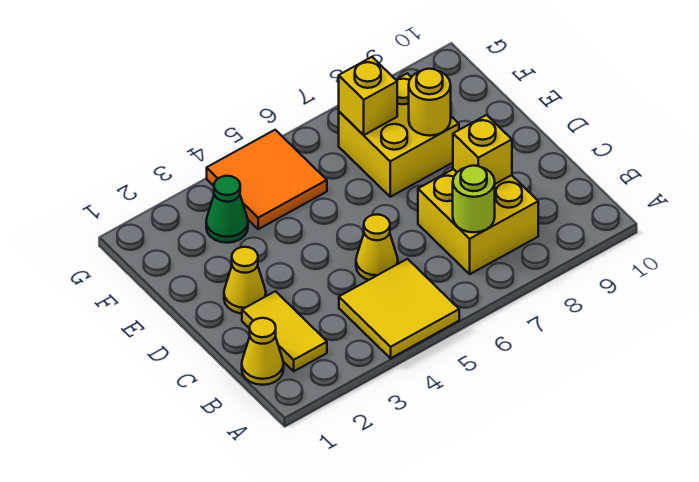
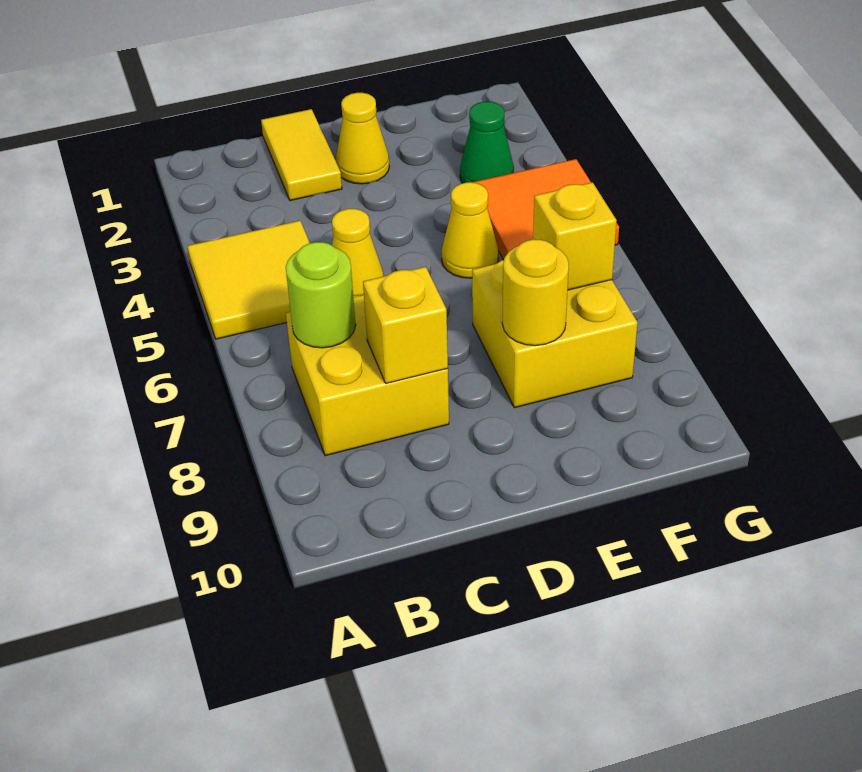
yellow 1x1 cone [242,318,284,385] -> yellow 1x1 cone moved to [441,182,498,278]
yellow 1x2 tile [242,291,327,371] -> yellow 1x2 tile turned to [261,109,342,201]

